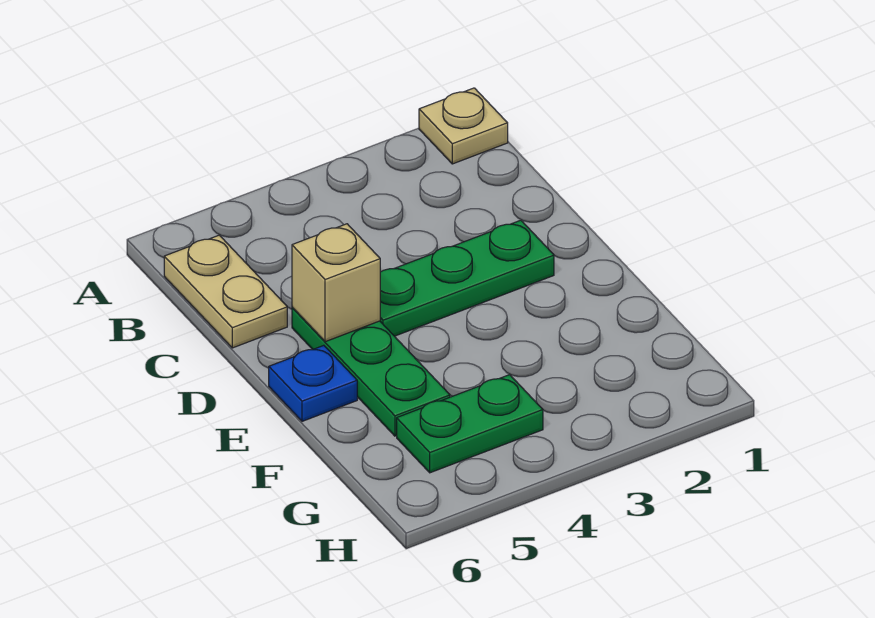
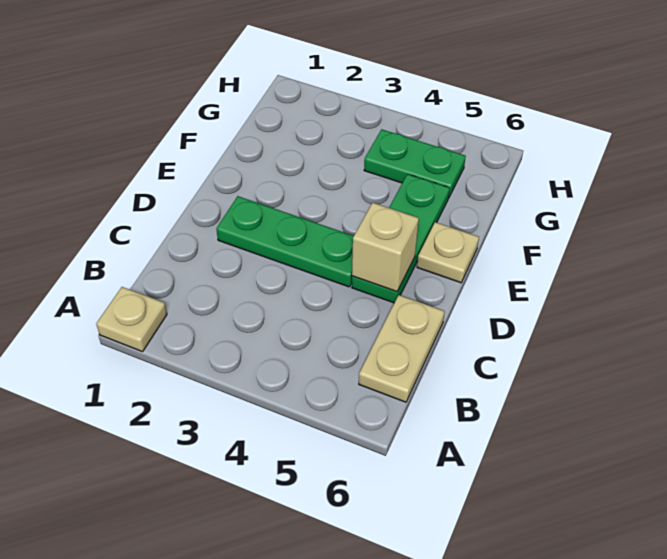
blue 1x1 plate [269,345,357,421] -> tan 1x1 plate [417,222,479,283]

